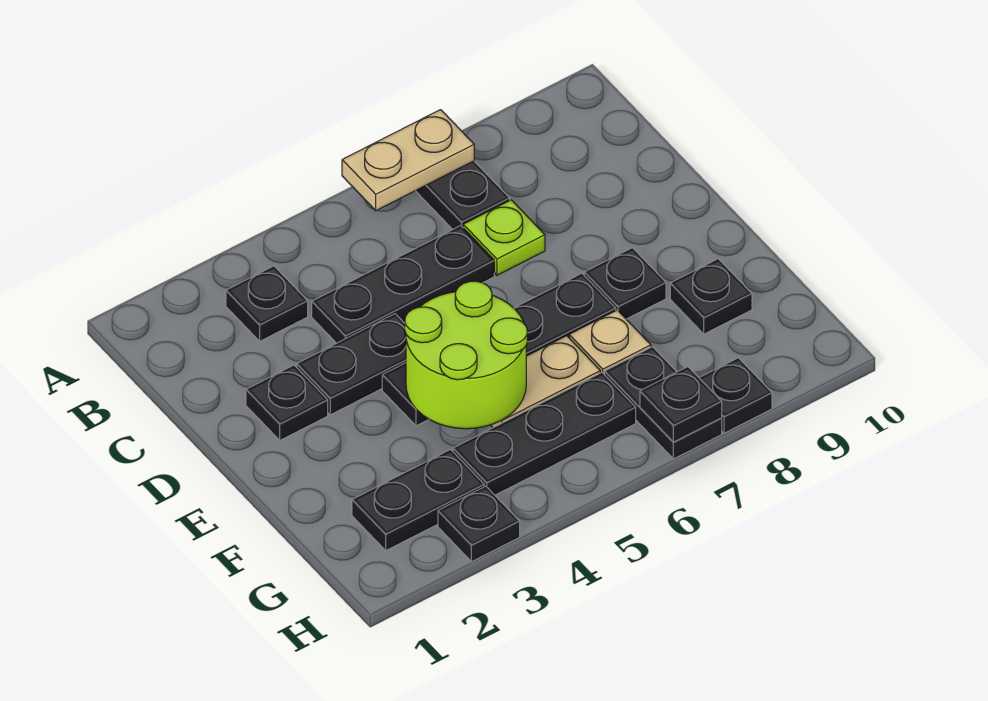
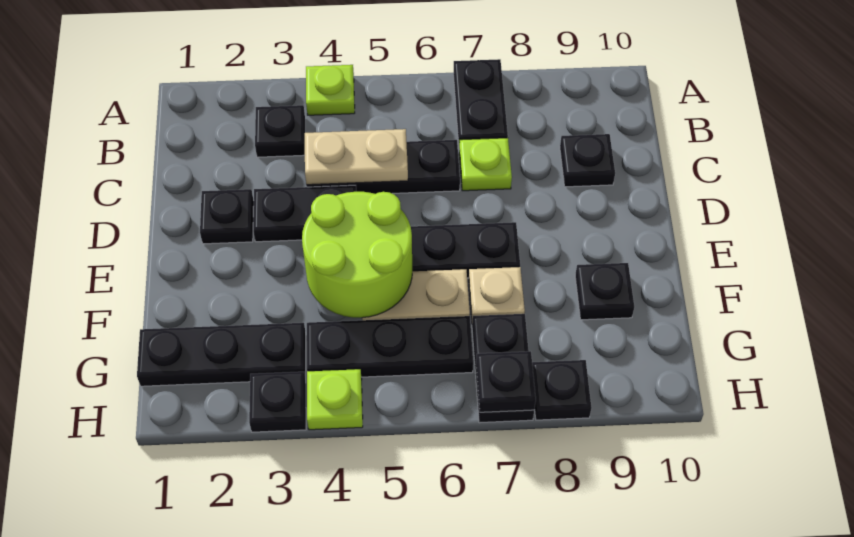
none -> lime 1x1 plate [306,65,355,115]
tan 1x2 plate [342,110,474,211] -> tan 1x2 plate moved to [305,129,408,185]
black 1x1 plate [584,248,666,319] -> black 1x1 plate moved to [560,134,615,187]
black 1x2 plate [352,450,484,550] -> black 1x3 plate [137,323,306,386]
none -> lime 1x1 plate [307,369,363,430]

